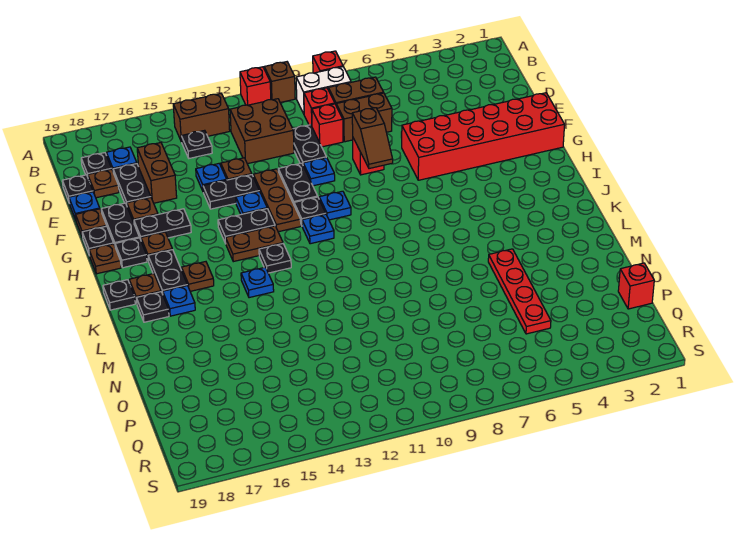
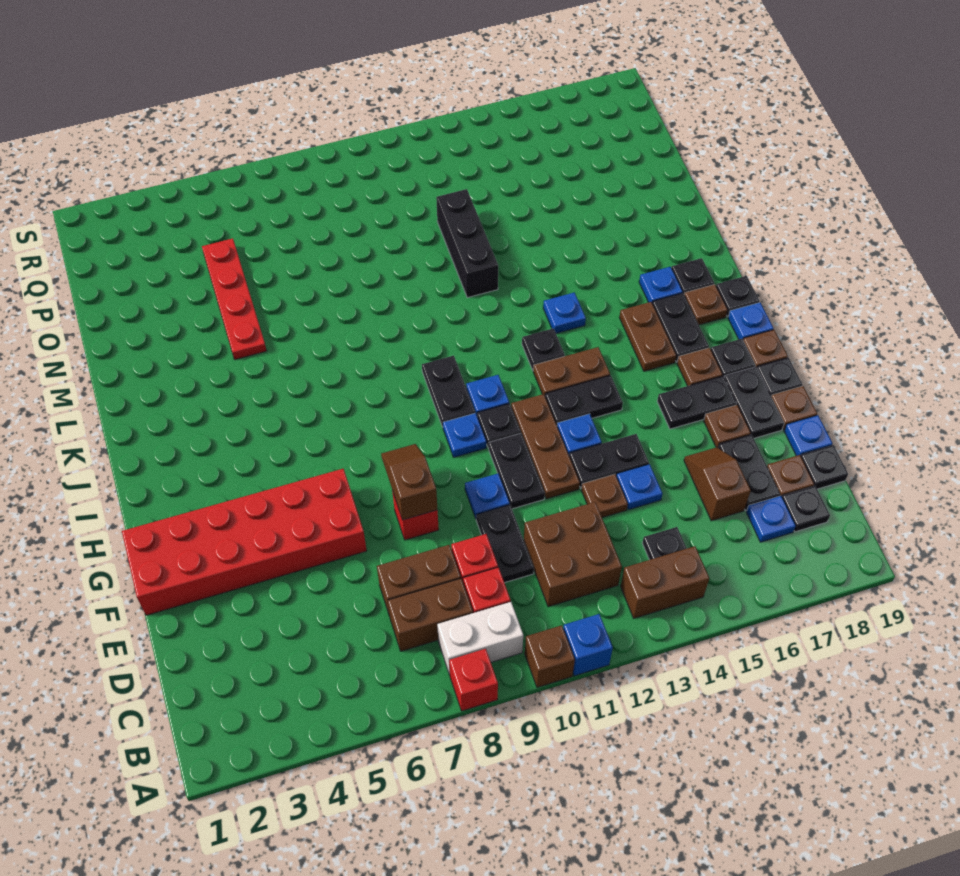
red 1x1 brick [240,67,271,105] -> blue 1x1 brick [563,614,613,676]
brown 1x2 brick [137,143,177,203] -> brown 1x2 slope [684,447,751,521]
none -> black 1x2 plate [422,356,475,427]
none -> blue 1x1 plate [728,302,774,339]
brown 1x1 plate [181,262,214,291] -> brown 1x2 plate [619,302,676,371]
none -> black 1x3 brick [436,189,498,298]
red 1x1 brick [618,263,654,309] -> none

